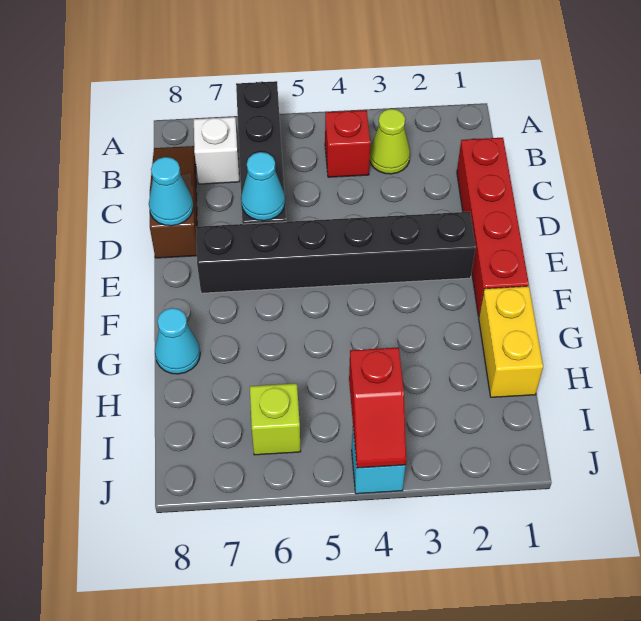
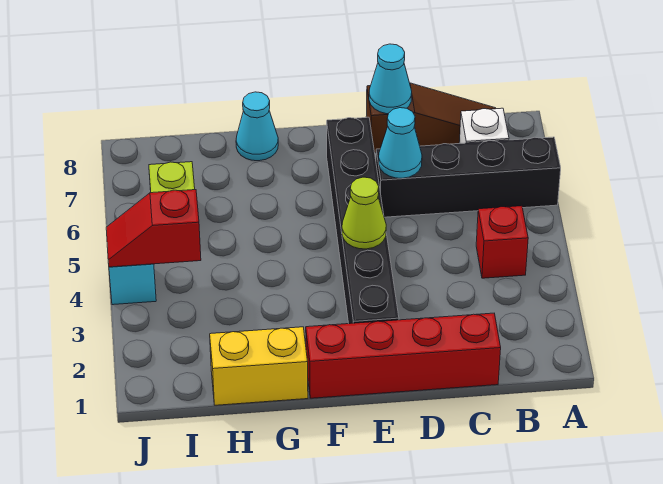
lime 1x1 cone [370,109,410,174] -> lime 1x1 cone moved to [342,177,386,249]

